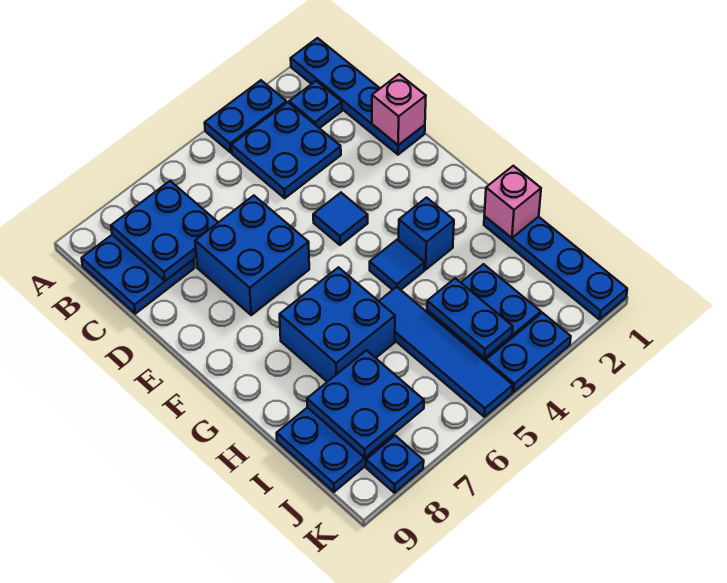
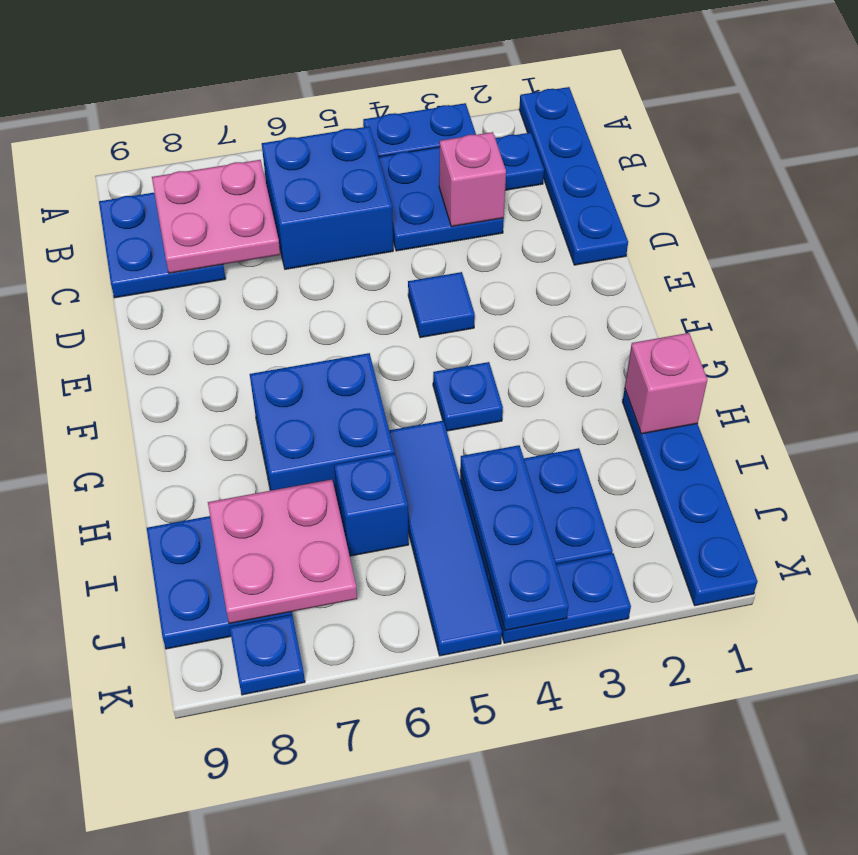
blue 2x2 plate [111,181,218,281] -> pink 2x2 plate [152,160,280,273]
pink 1x1 brick [372,74,426,145] -> pink 1x1 brick moved to [439,132,506,227]
blue 2x2 brick [195,196,309,315] -> blue 2x2 brick moved to [262,126,393,269]
blue 1x1 brick [399,198,454,270] -> blue 1x1 brick moved to [334,453,409,556]
blue 1x1 tile [370,240,424,290] -> blue 1x1 plate [433,362,503,431]
blue 1x2 plate [427,278,513,358] -> blue 1x3 plate [460,445,568,631]
blue 2x2 plate [307,350,424,457] -> pink 2x2 plate [208,480,357,624]

